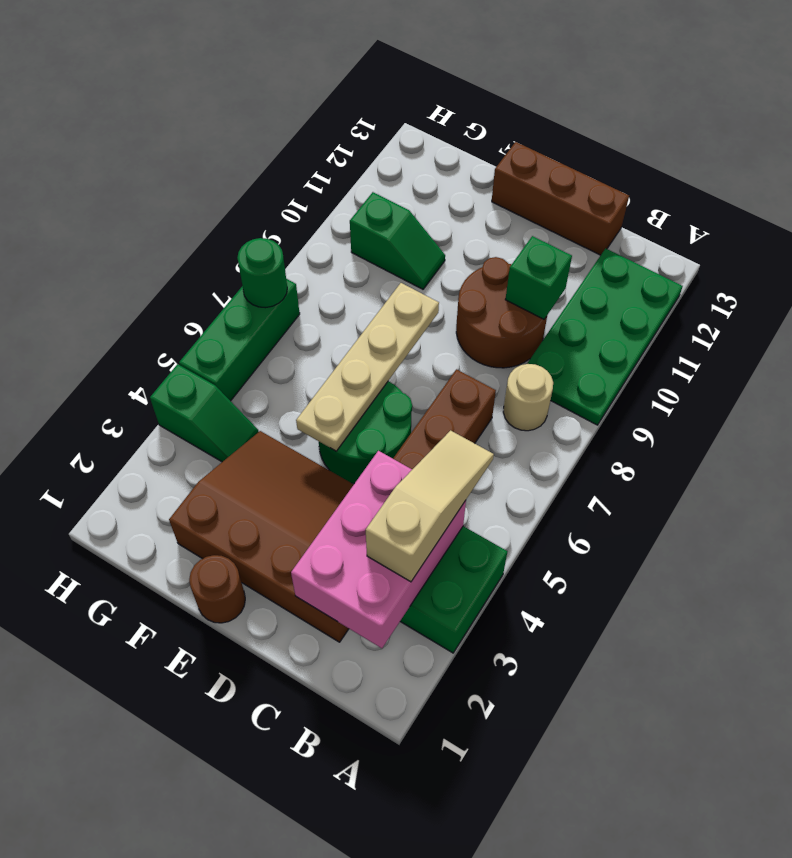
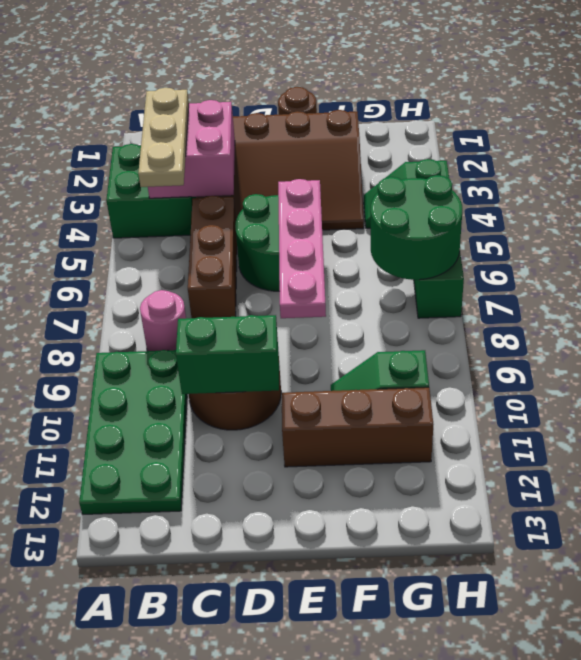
pink 2x3 brick [291,451,466,648] -> pink 2x2 brick [148,100,235,198]
tan 1x3 slope [366,430,494,582] -> tan 1x3 plate [138,88,189,187]
tan 1x1 round brick [503,364,553,431] -> pink 1x1 round brick [140,290,186,351]
green 1x1 brick [505,236,572,319] -> green 1x2 brick [176,315,279,394]
brown 1x3 brick [492,142,629,255] -> brown 1x3 brick moved to [282,387,433,467]
tan 1x4 plate [296,283,439,451] -> pink 1x4 plate [278,179,326,318]
green 1x1 round brick [237,238,287,308] -> green 2x2 round brick [371,175,462,280]

